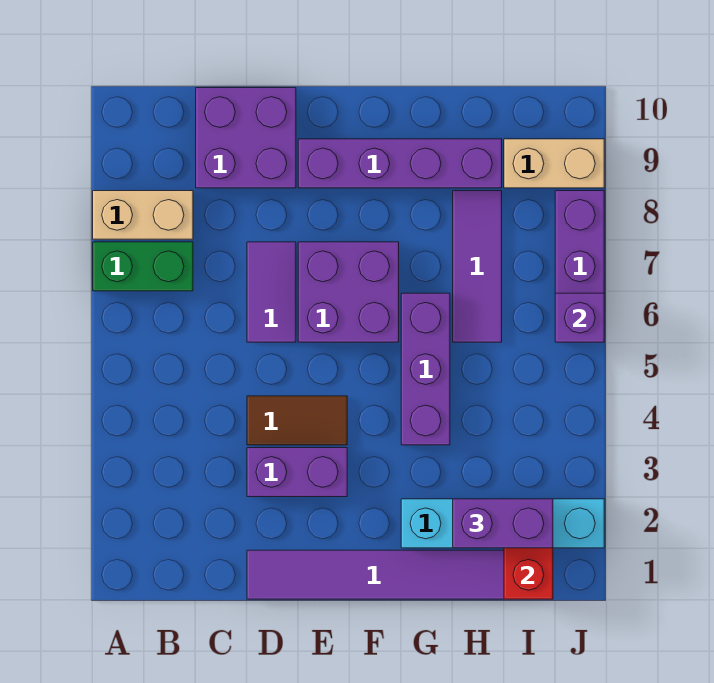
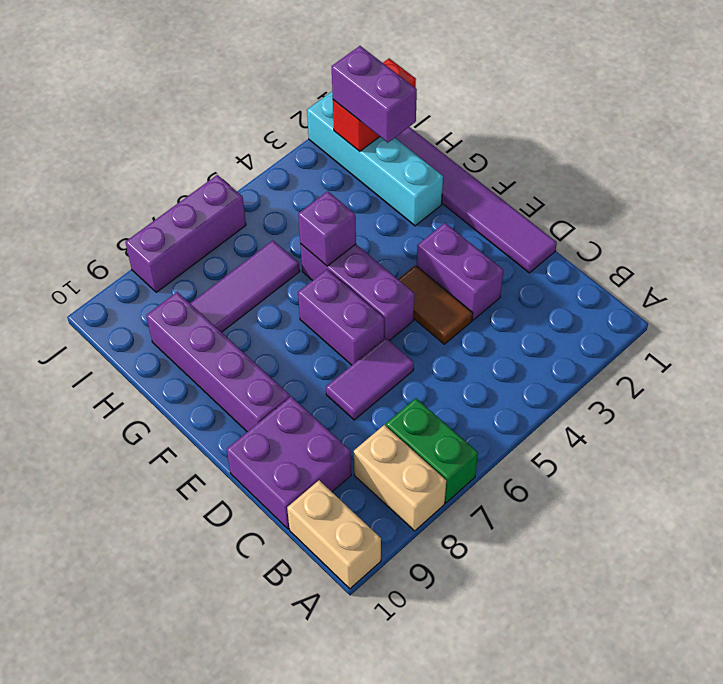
purple 2x2 brick [298,242,399,342] -> purple 1x2 brick [298,269,384,365]
purple 1x3 brick [401,293,450,445] -> purple 1x3 brick turned to [300,244,415,341]
tan 1x2 brick [504,139,604,188] -> tan 1x2 brick moved to [287,480,381,589]
purple 1x1 brick [555,293,604,342] -> purple 1x1 brick moved to [298,191,356,266]

